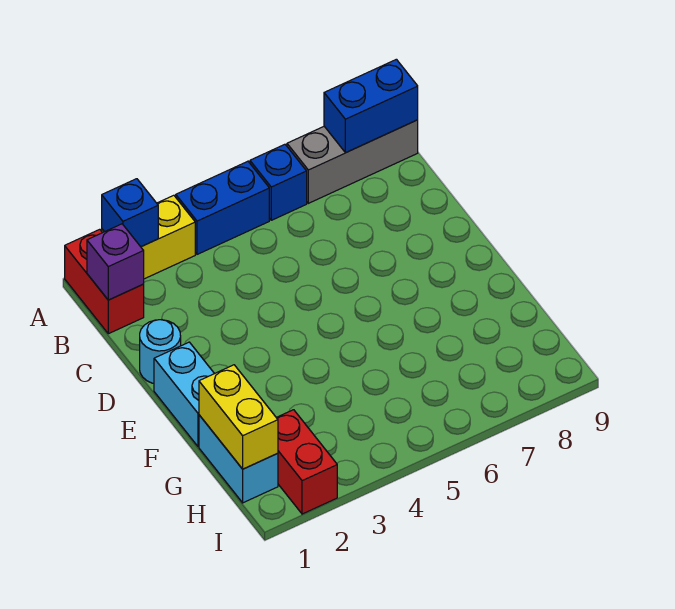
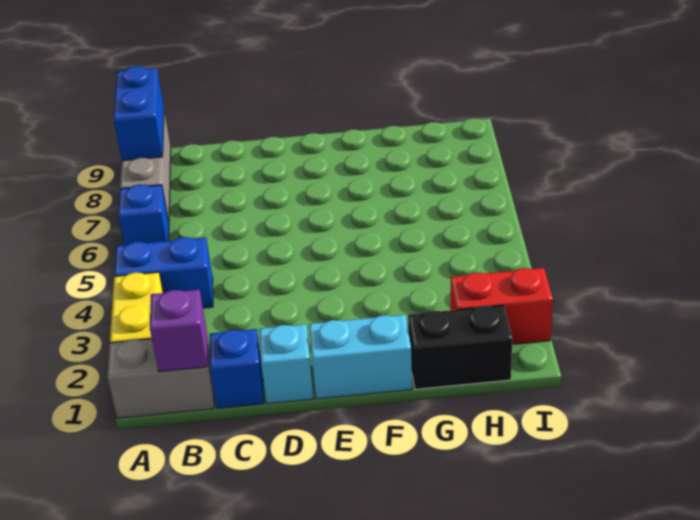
red 1x2 brick [65,229,144,334] -> grey 1x2 brick [107,336,214,418]
blue 1x1 brick [102,179,158,247] -> blue 1x1 brick moved to [210,329,264,409]
blue 1x2 brick [176,161,269,254] -> blue 1x2 brick turned to [114,237,213,308]
cyan 1x1 round brick [140,320,181,383] -> cyan 1x1 brick [259,324,314,404]
cyan 1x2 brick [199,415,278,503] -> black 1x2 brick [408,305,512,389]
yellow 1x2 brick [199,365,278,469] -> none

